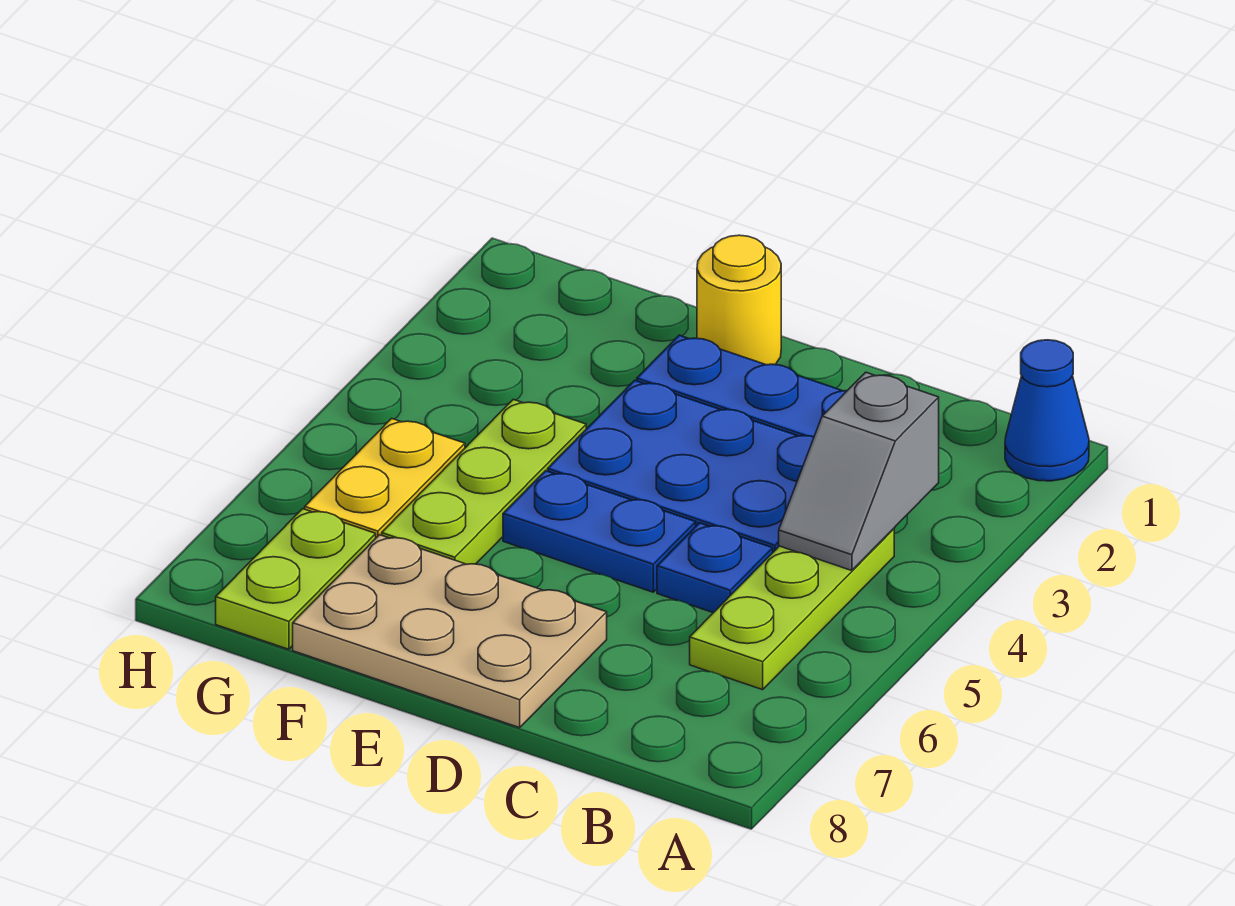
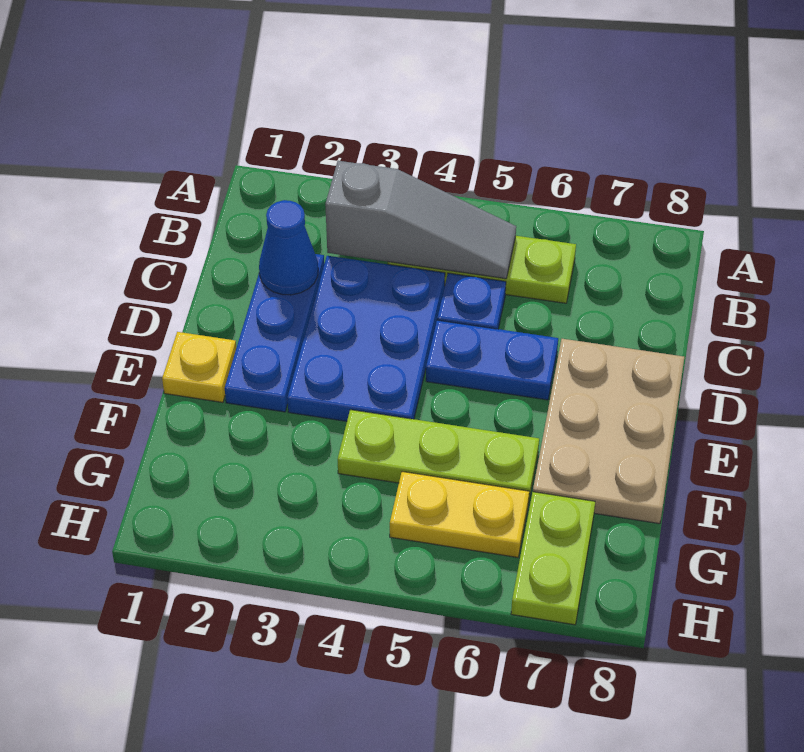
blue 1x1 cone [1005,340,1089,481] -> blue 1x1 cone moved to [259,200,318,295]
grey 1x2 slope [779,372,939,571] -> grey 1x3 slope [325,161,516,279]
blue 1x2 plate [503,471,696,592] -> blue 1x2 plate turned to [426,320,558,400]
yellow 1x1 round brick [697,235,781,365] -> yellow 1x1 plate [162,332,236,402]
lime 1x2 plate [216,509,376,649] -> lime 1x2 plate turned to [511,492,595,625]

